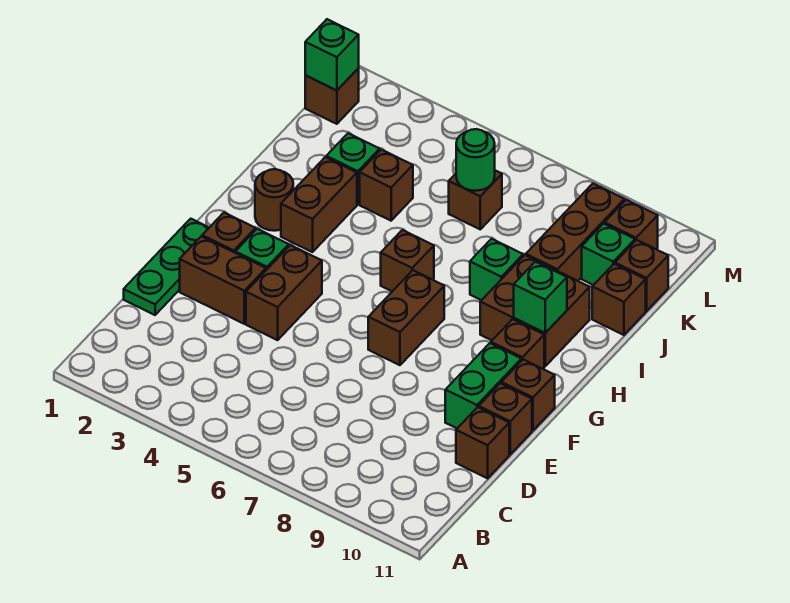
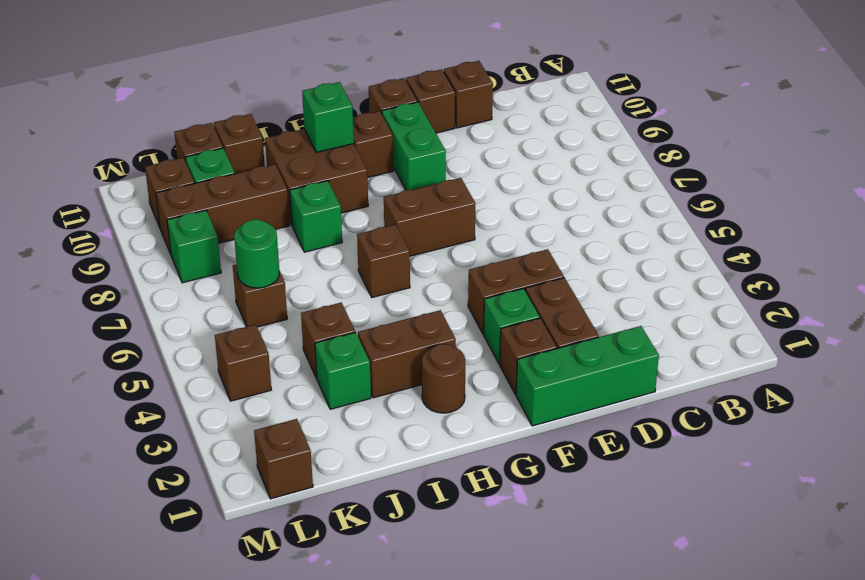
green 1x3 plate [124,219,209,315] -> green 1x3 brick [516,326,659,426]
green 1x2 brick [445,343,521,428] -> green 1x2 brick turned to [382,102,446,190]
green 1x1 brick [305,19,359,91] -> green 1x1 brick moved to [167,210,221,283]
none -> brown 1x1 brick [215,325,271,401]

